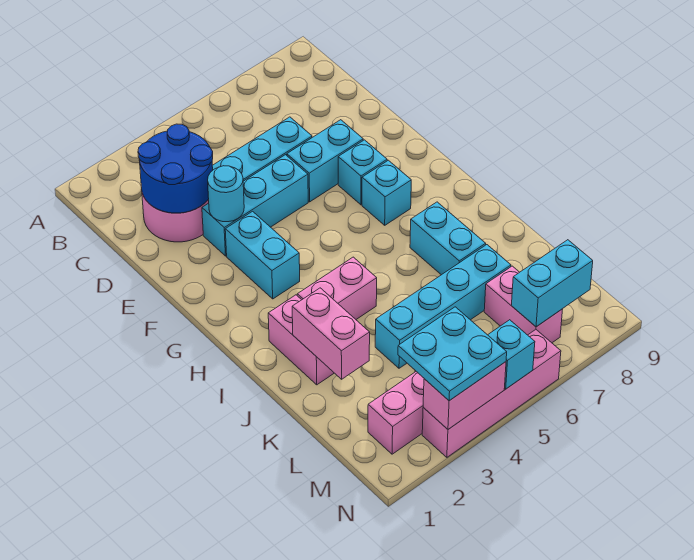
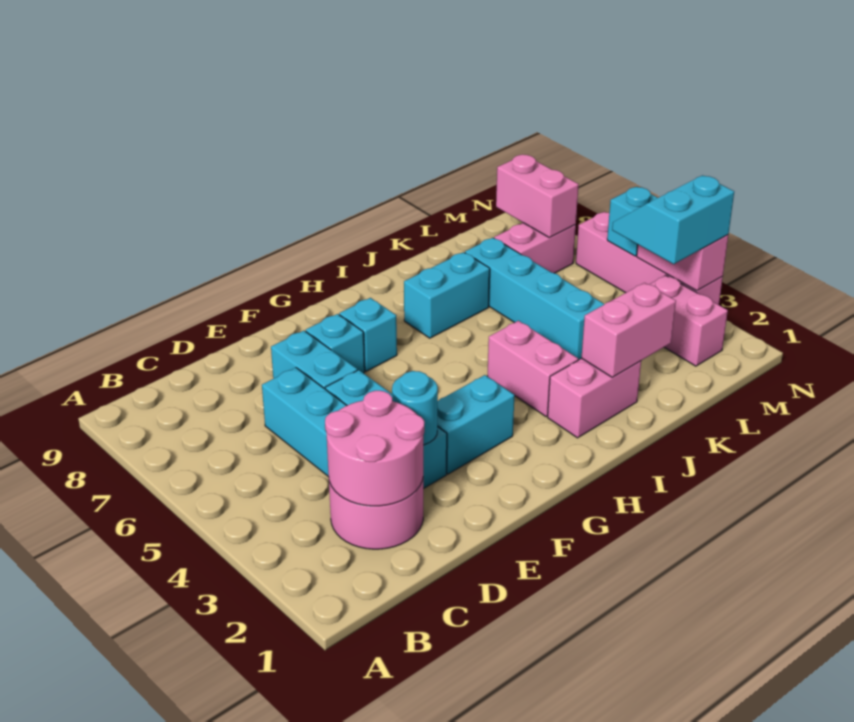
blue 2x2 round brick [138,124,213,213] -> pink 2x2 round brick [325,391,424,506]
cyan 2x2 plate [398,307,507,401] -> cyan 2x2 slope [612,175,734,264]
cyan 1x2 brick [511,240,593,327] -> pink 1x2 brick [496,155,579,238]

